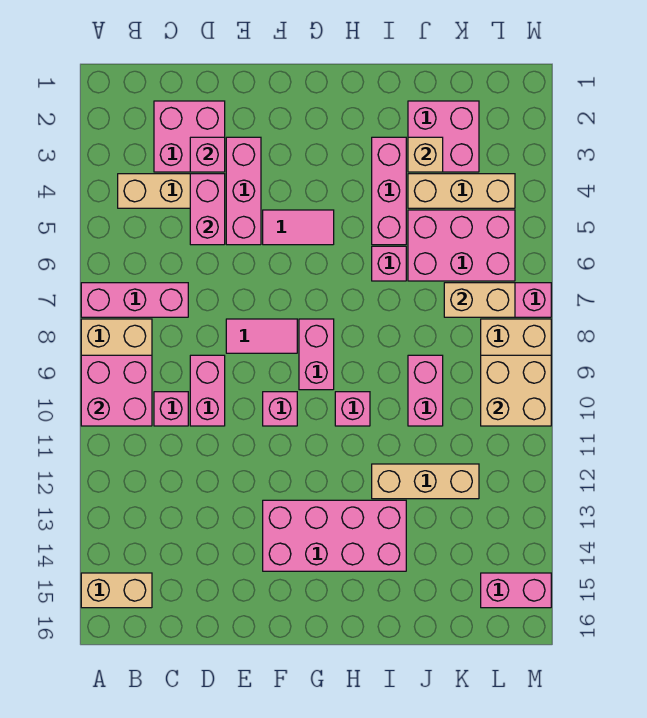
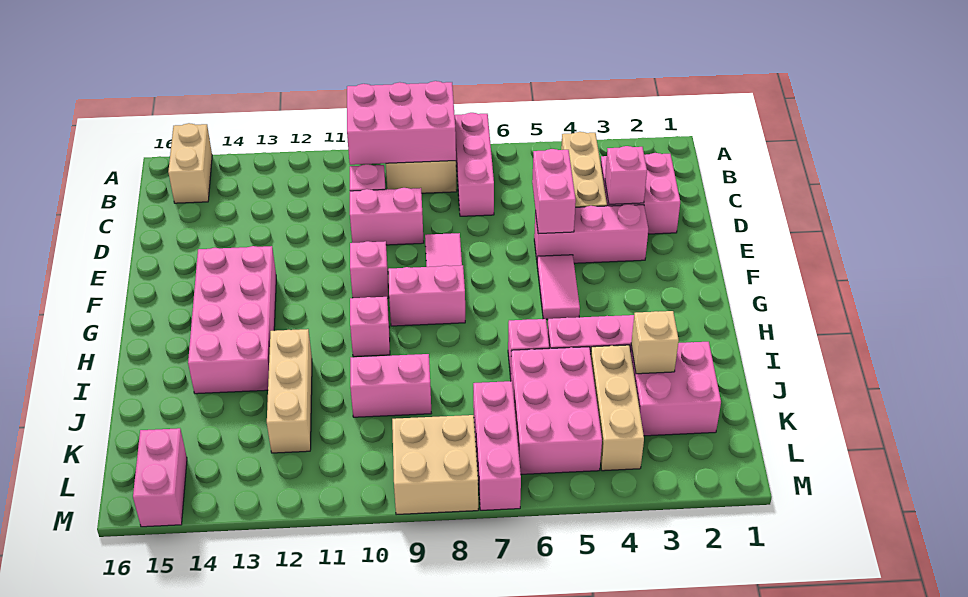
pink 2x2 brick [81,355,152,426] -> pink 2x3 brick [347,81,456,165]
pink 1x2 brick [190,174,225,245] -> pink 1x2 brick turned to [532,149,576,234]
tan 1x2 brick [444,283,515,317] -> none
tan 2x2 brick [481,355,551,426] -> none

